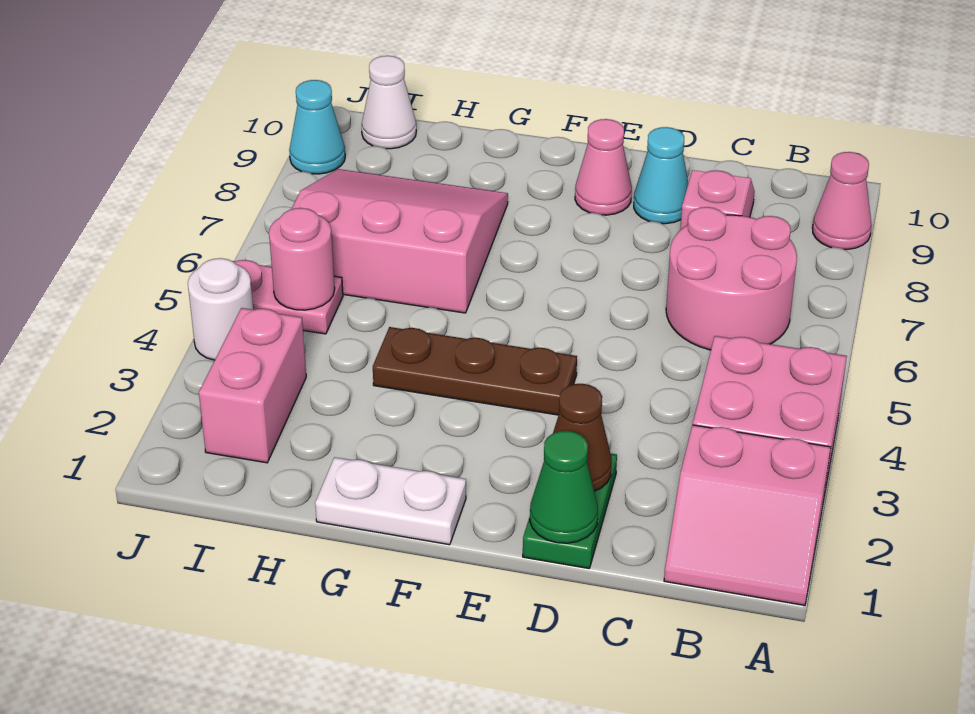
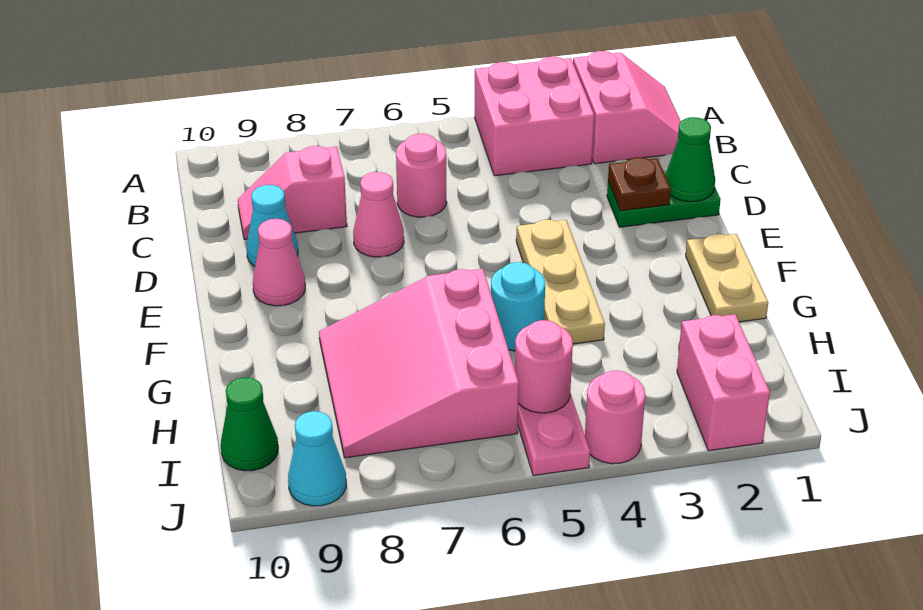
pink 1x1 cone [812,152,872,249] -> pink 1x1 cone moved to [353,172,404,257]
pink 2x2 round brick [666,207,797,350] -> pink 1x1 round brick [396,134,447,217]
brown 1x1 cone [553,384,612,491] -> brown 1x1 plate [608,158,671,211]
brown 1x3 plate [373,327,577,415] -> tan 1x3 plate [516,220,605,344]
white 1x2 plate [315,457,466,545] -> tan 1x2 plate [686,234,768,322]
none -> cyan 1x1 round brick [491,262,545,351]
pink 1x2 brick [199,308,306,463] -> pink 1x2 brick turned to [677,314,770,451]
white 1x1 cone [362,56,416,149] -> green 1x1 cone [221,377,278,471]
white 1x1 round brick [188,258,253,360] -> pink 1x1 round brick [585,371,645,464]

